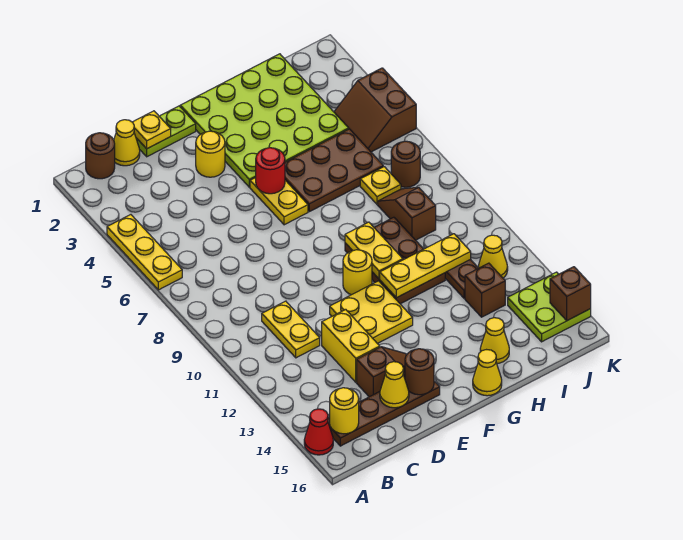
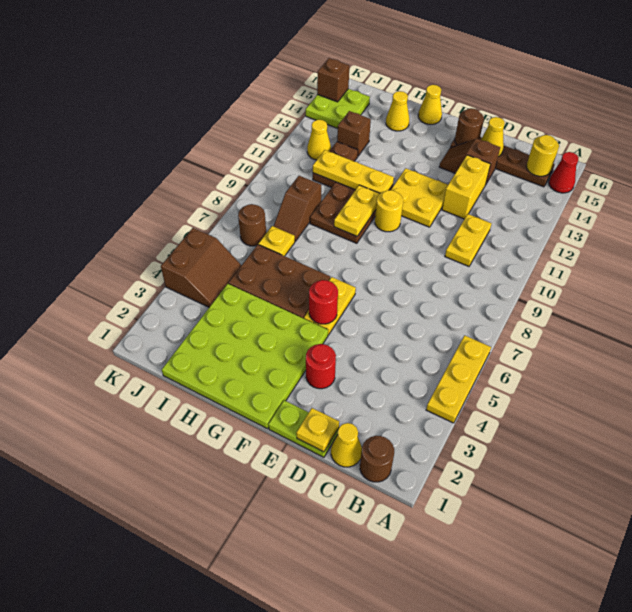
yellow 1x1 round brick [196,131,225,177] -> red 1x1 round brick [306,344,336,389]

